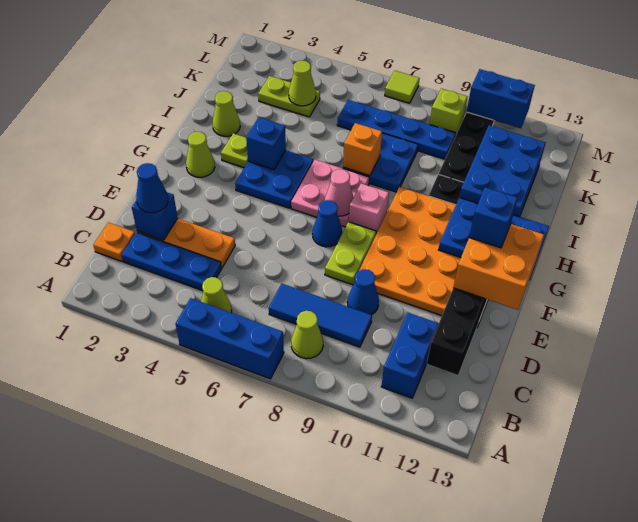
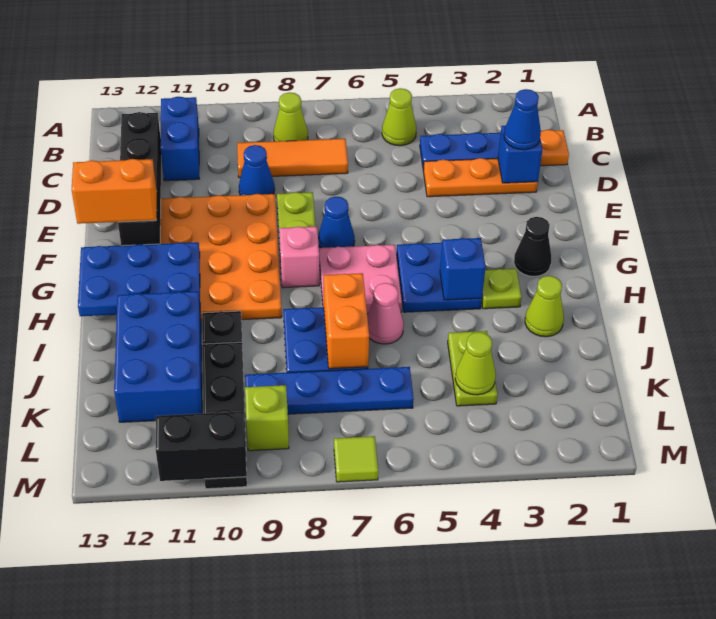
blue 1x3 brick [176,298,284,379] -> none
blue 1x3 tile [269,284,372,347] -> orange 1x3 tile [237,139,348,178]
orange 2x2 brick [453,224,544,310] -> orange 1x2 brick [72,159,157,224]
blue 1x1 brick [469,187,518,248] -> none
lime 1x1 cone [186,131,215,177] -> black 1x1 cone [514,217,551,276]
pink 1x1 cone [325,169,354,216] -> pink 1x1 cone moved to [367,283,404,344]
orange 1x1 brick [343,123,382,176] -> orange 1x2 brick [324,273,369,369]
lime 1x2 plate [258,76,320,117] -> lime 1x2 plate turned to [448,331,497,406]
blue 1x2 brick [467,69,535,128] -> black 1x2 brick [156,412,246,481]

